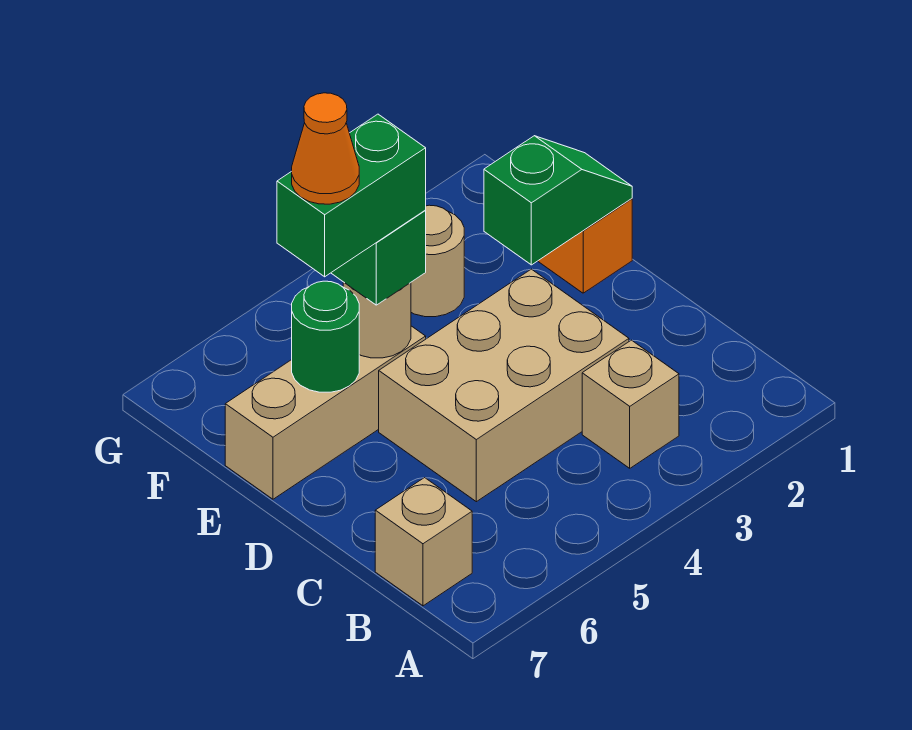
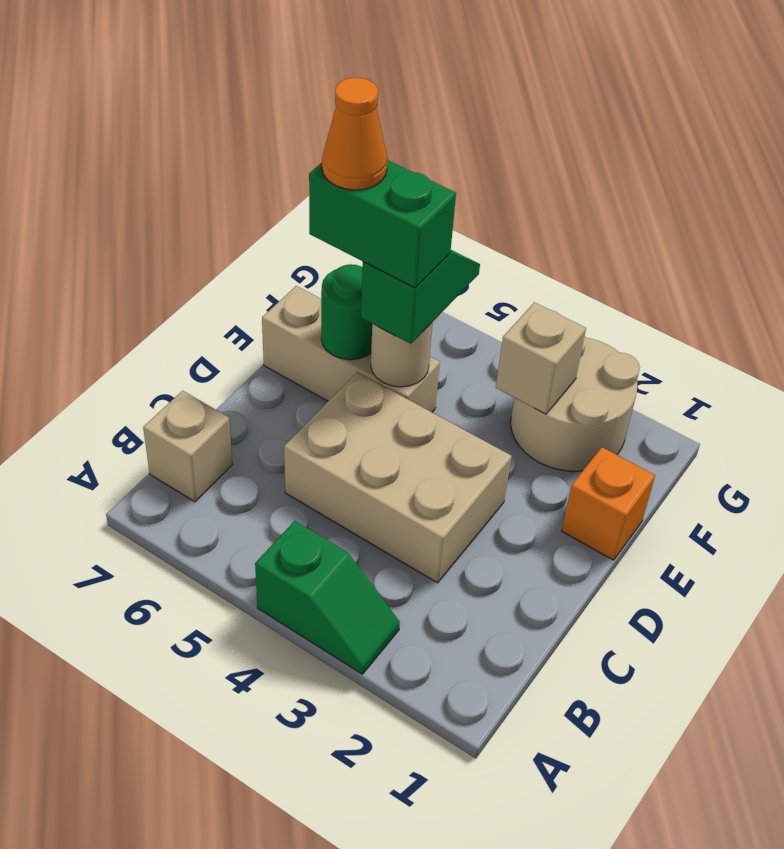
tan 1x1 brick [582,340,679,468] -> tan 1x1 brick moved to [496,302,586,414]
green 1x2 slope [484,136,632,265] -> green 1x2 slope moved to [255,521,400,674]
tan 1x1 round brick [411,205,464,317] -> tan 2x2 round brick [511,336,640,471]

